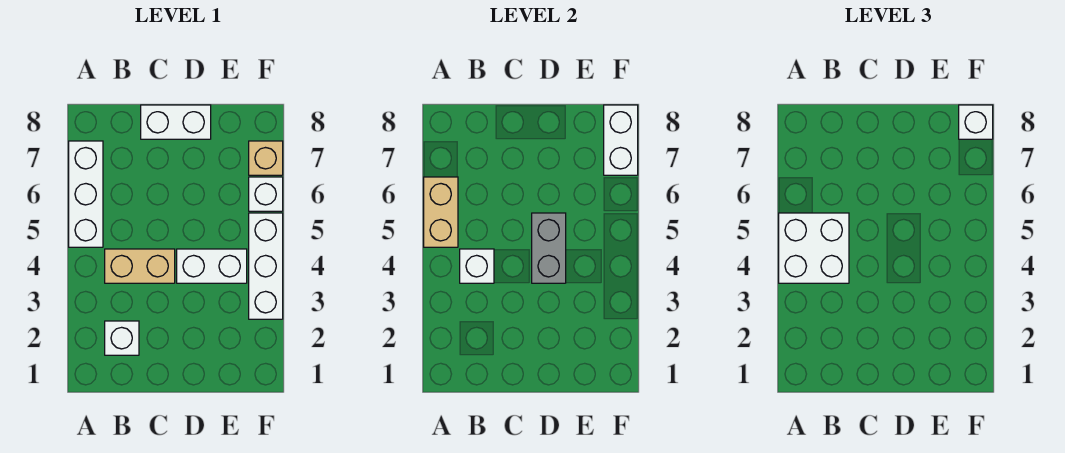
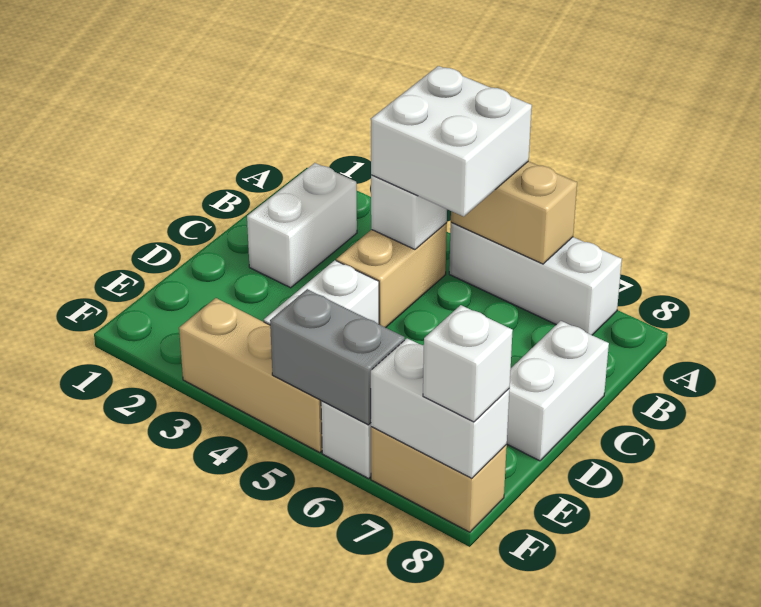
white 1x1 brick [105,321,139,355] -> white 1x2 brick [247,163,357,288]
grey 1x2 brick [532,213,566,283] -> grey 1x2 brick moved to [270,289,405,425]
white 1x3 brick [249,213,283,319] -> tan 1x3 brick [179,298,322,453]
tan 1x1 brick [249,141,283,175] -> tan 1x2 brick [371,427,507,532]

